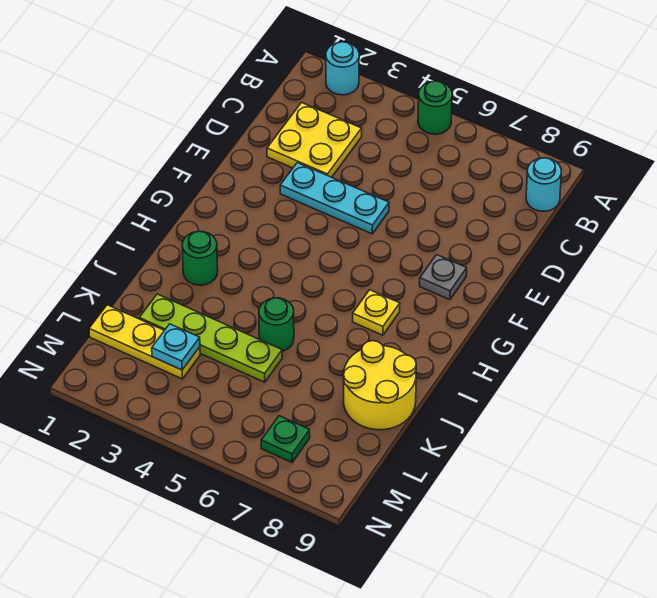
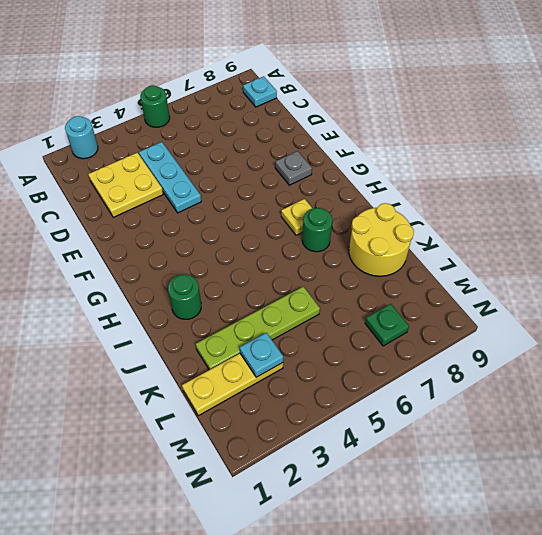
cyan 1x1 round brick [526,158,561,211] -> cyan 1x1 plate [243,76,277,107]
cyan 1x3 plate [280,163,389,234] -> cyan 1x3 plate turned to [139,142,201,213]
green 1x1 round brick [259,298,294,351] -> green 1x1 round brick moved to [302,208,332,252]

